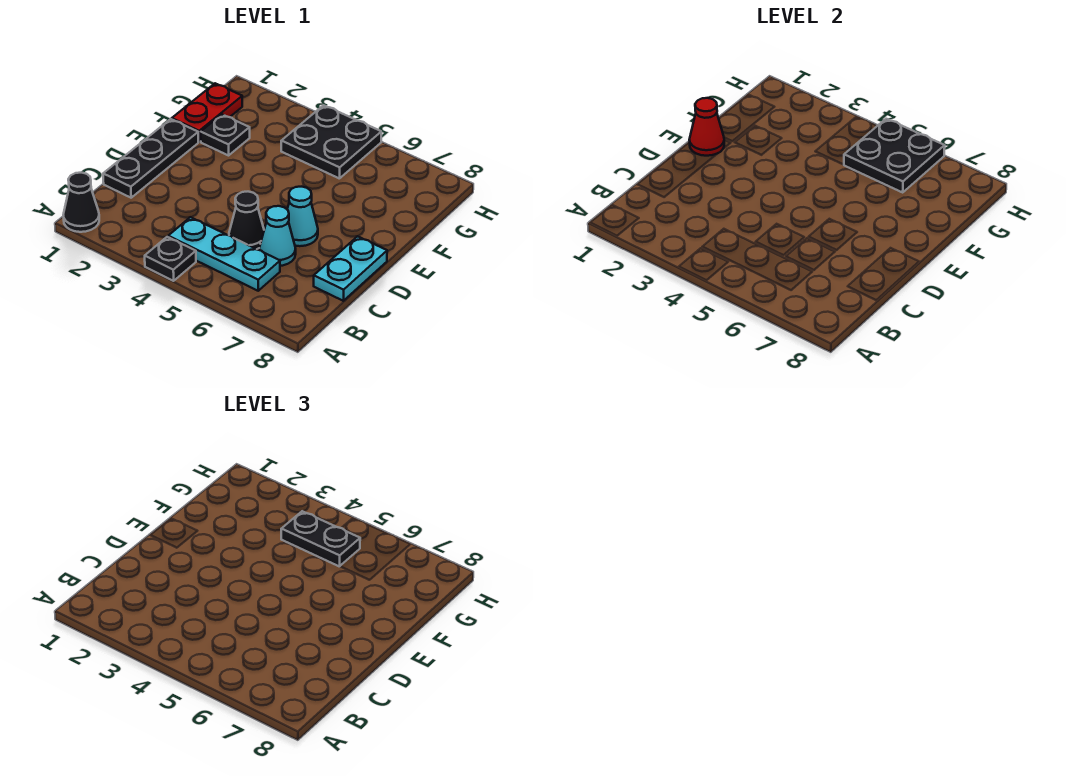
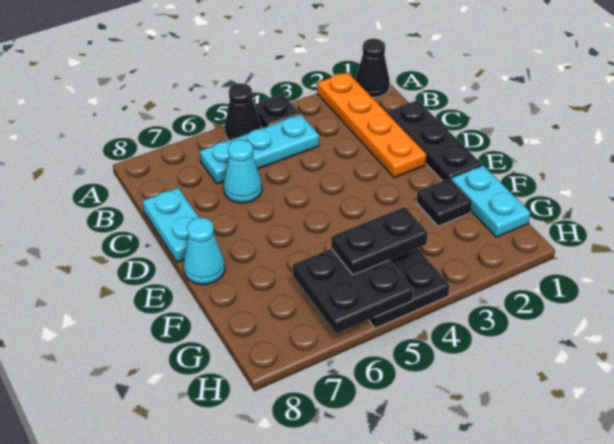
none -> orange 1x4 plate [317,72,426,178]
black 1x1 cone [229,192,264,249] -> black 1x1 cone moved to [225,83,261,140]
cyan 1x1 cone [287,187,318,246] -> cyan 1x1 cone moved to [184,218,225,284]
red 1x1 cone [689,98,724,156] -> none
red 1x2 plate [172,83,242,142] -> cyan 1x2 plate [451,165,530,237]

